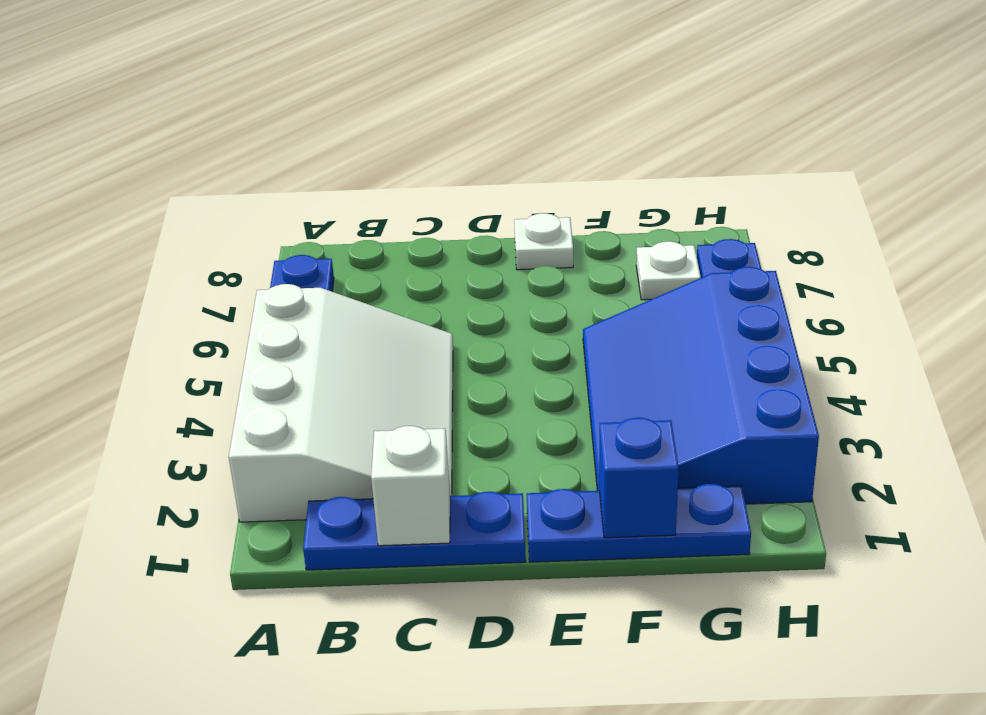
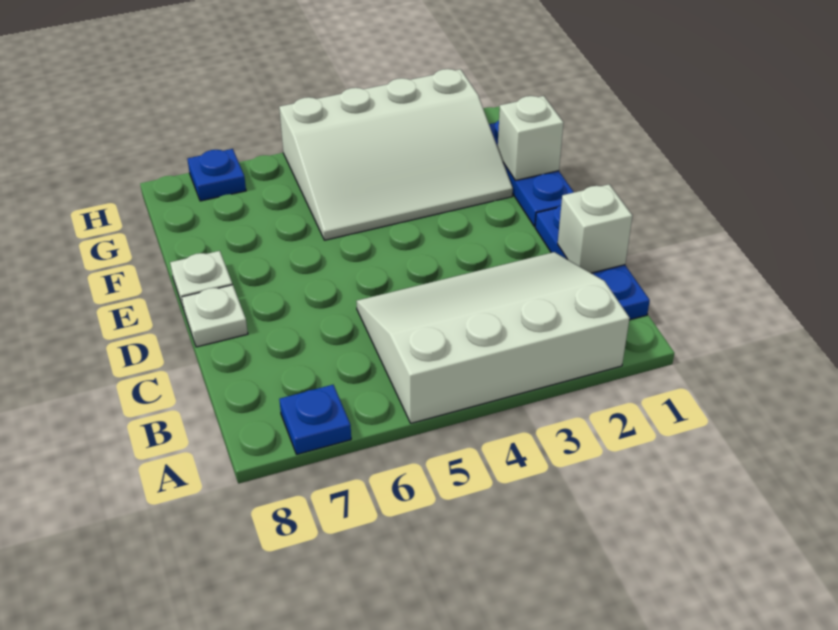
blue 1x1 brick [599,418,678,538] -> white 1x1 brick [498,96,564,181]
blue 3x4 slope [583,267,819,504] -> white 3x4 slope [279,69,513,240]
white 1x1 plate [636,241,701,300] -> white 1x1 plate moved to [182,285,248,347]

